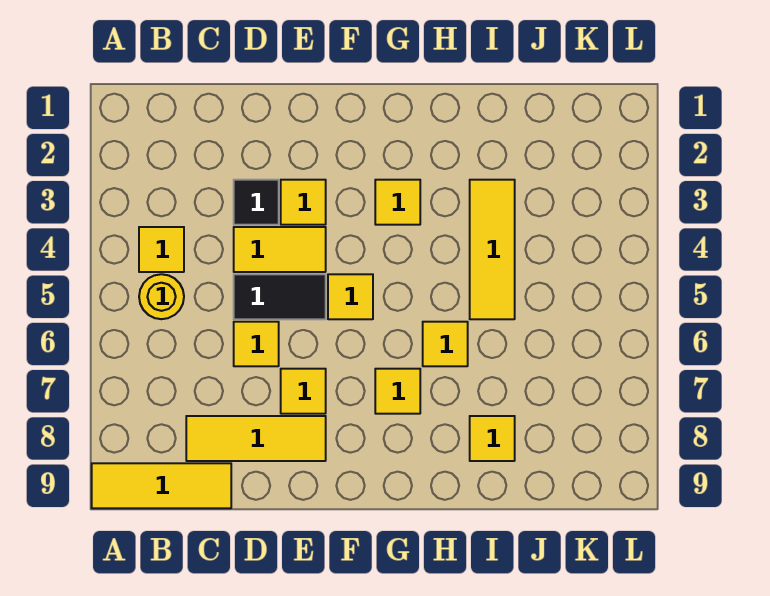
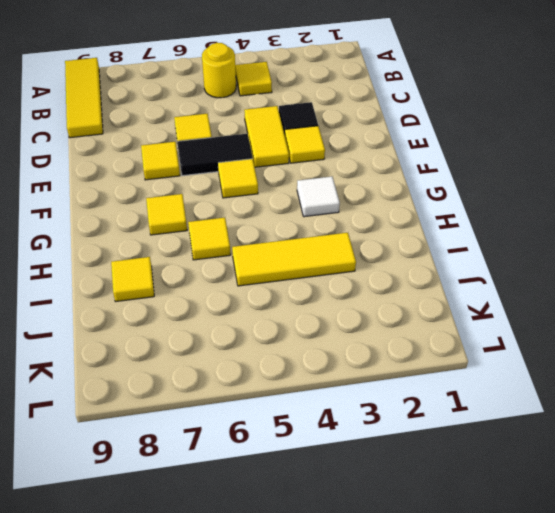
yellow 1x3 tile [186,416,326,461] -> none
black 1x2 tile [234,274,326,319] -> black 1x2 tile turned to [177,134,253,176]
yellow 1x1 tile [375,180,420,225] -> white 1x1 tile [297,177,340,217]

